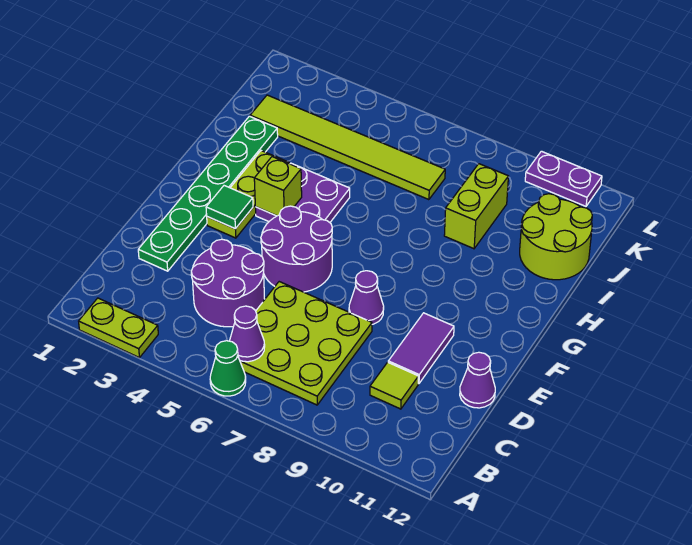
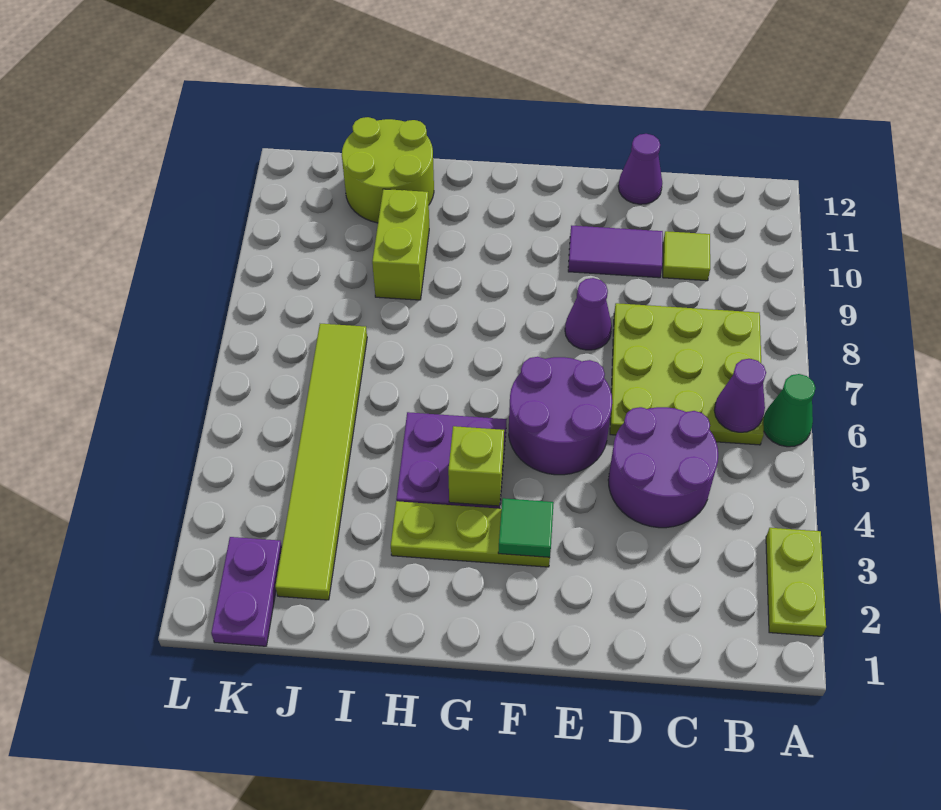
green 1x6 plate [138,116,278,271] -> none
lime 1x2 brick [444,164,509,249] -> lime 1x2 brick turned to [372,189,429,300]
purple 1x2 plate [525,151,602,206] -> purple 1x2 plate moved to [211,537,282,646]

